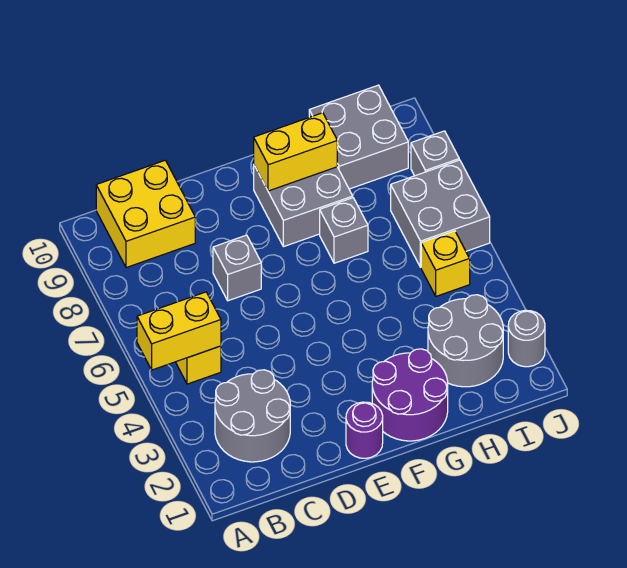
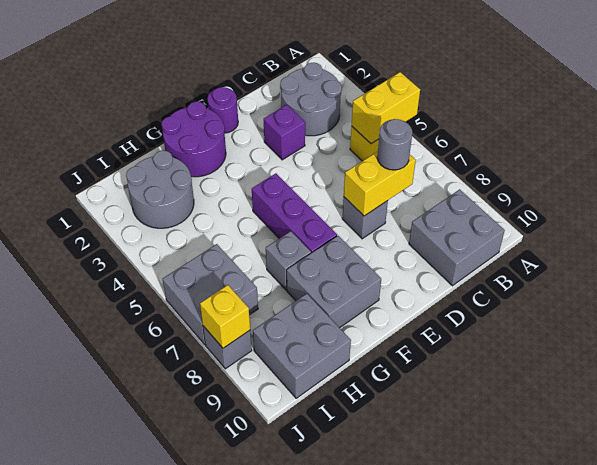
yellow 2x2 brick [96,160,195,268] -> grey 2x2 brick [409,189,505,286]
none -> purple 1x1 brick [264,105,305,160]
none -> purple 1x3 brick [252,173,337,253]
yellow 1x2 brick [254,113,337,191] -> yellow 1x2 brick moved to [344,151,416,216]
yellow 1x1 brick [421,231,470,296] -> yellow 1x1 brick moved to [200,285,250,348]
grey 1x1 round brick [508,310,545,367] -> grey 1x1 round brick moved to [377,119,412,170]

